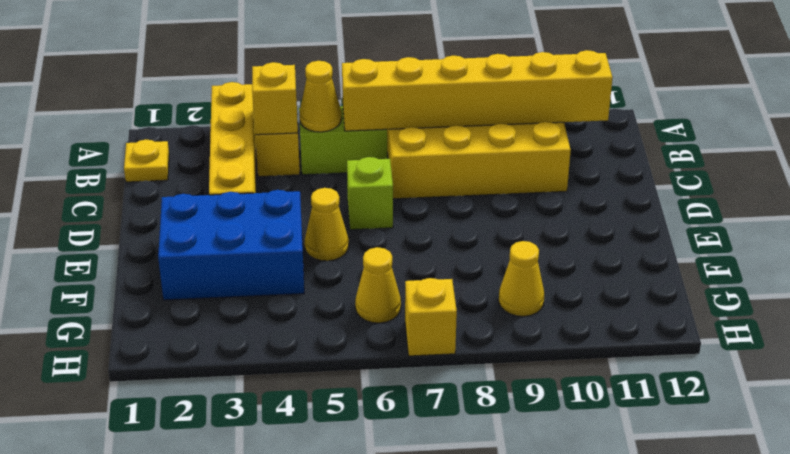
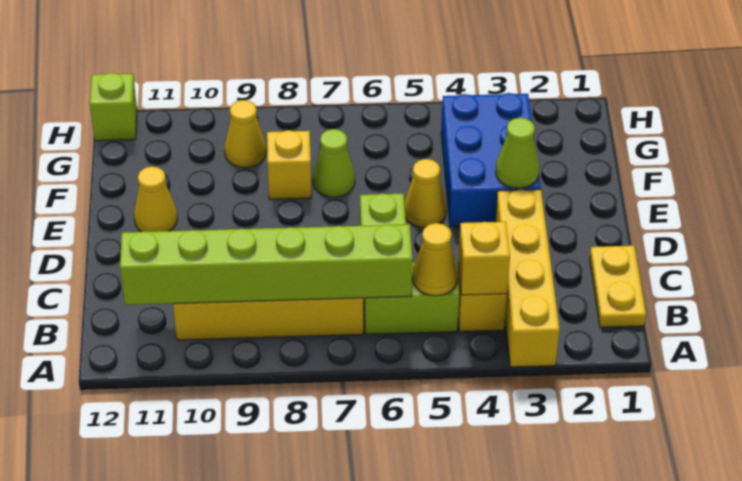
yellow 1x1 plate [124,140,169,182] -> yellow 1x2 plate [590,246,646,327]
yellow 1x6 brick [342,50,613,131] -> lime 1x6 brick [120,224,412,305]
blue 2x3 brick [158,190,304,300] -> blue 2x3 brick turned to [441,93,541,227]
none -> lime 1x1 cone [496,118,539,188]
none -> lime 1x1 cone [313,129,355,197]
yellow 1x1 cone [355,247,401,323] -> yellow 1x1 cone moved to [134,166,177,232]
yellow 1x1 brick [405,278,457,356] -> yellow 1x1 brick moved to [267,130,312,199]
none -> lime 1x1 brick [90,73,137,141]

